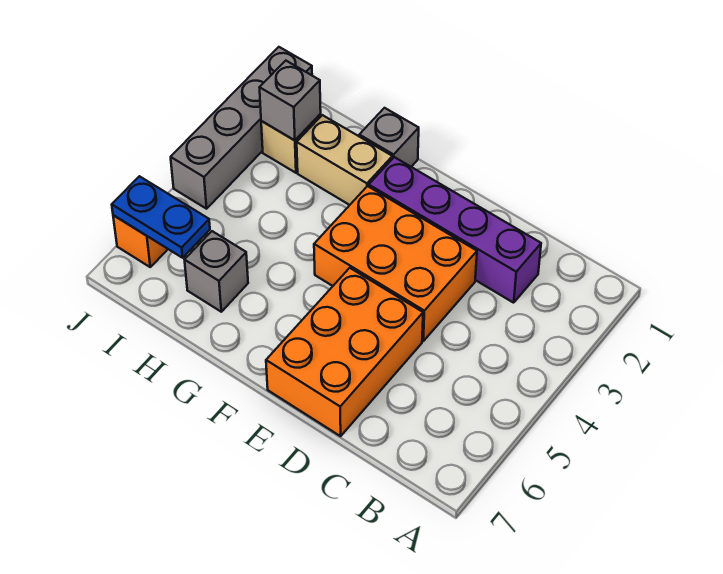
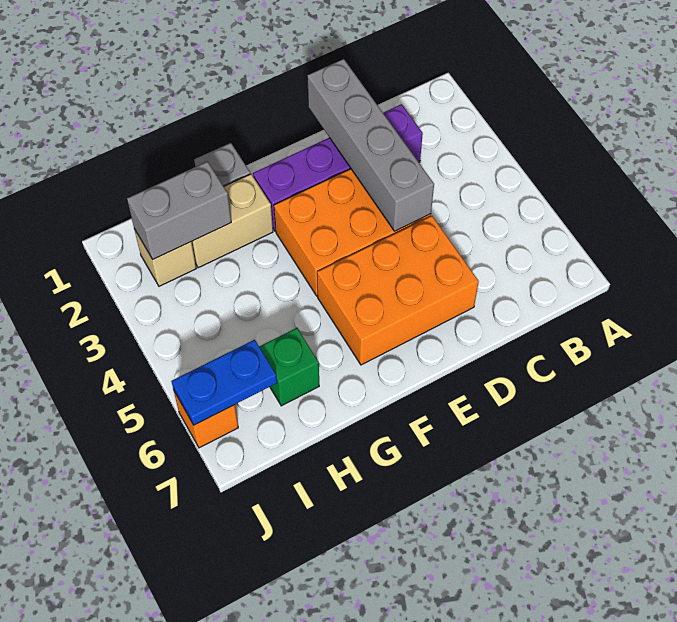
orange 2x3 brick [266,268,423,436] -> orange 2x3 brick turned to [317,216,479,365]
grey 1x1 brick [185,231,248,312] -> green 1x1 brick [259,328,319,406]
grey 1x1 brick [260,61,321,140] -> grey 1x2 brick [127,162,231,259]
grey 1x4 brick [171,47,312,209] -> grey 1x4 brick moved to [307,59,434,231]

